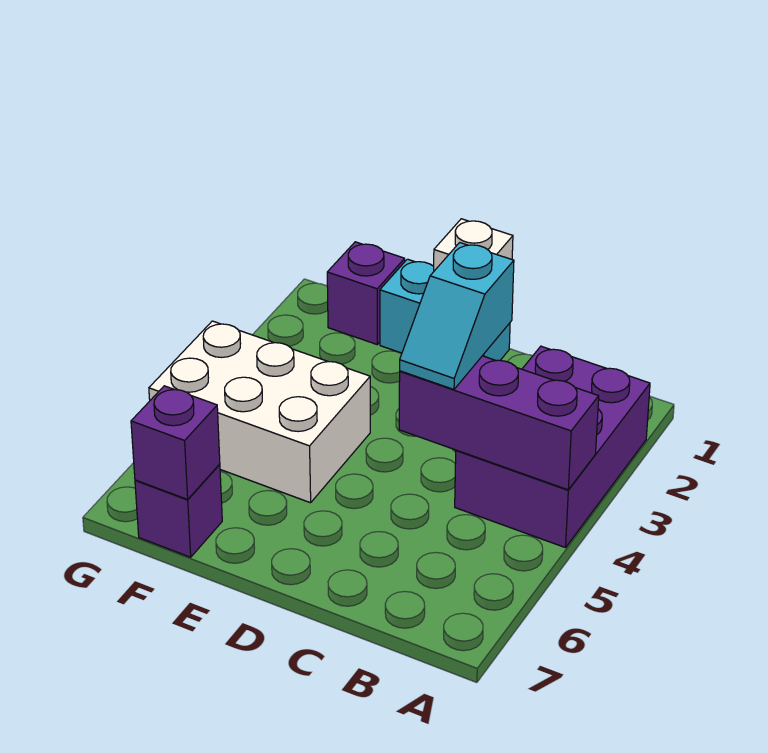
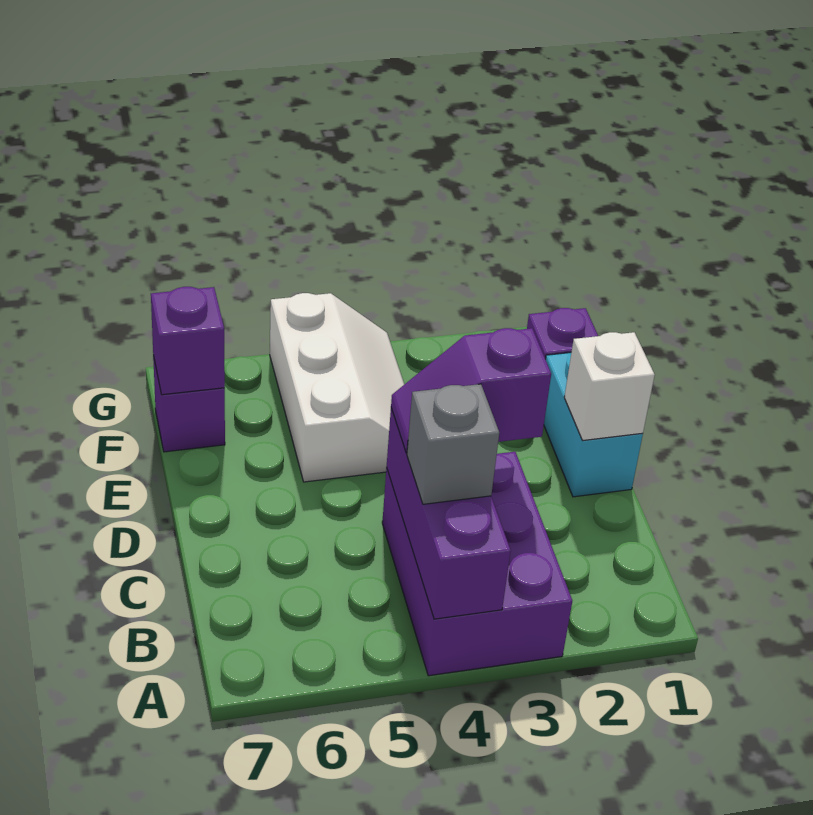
purple 2x3 brick [455,346,650,548] -> purple 2x3 brick turned to [382,452,572,676]
none -> grey 1x1 brick [407,384,499,504]
cyan 1x2 slope [400,243,514,389] -> purple 1x2 slope [391,328,551,453]
white 2x3 brick [149,321,370,503] -> white 2x3 slope [270,293,404,482]

